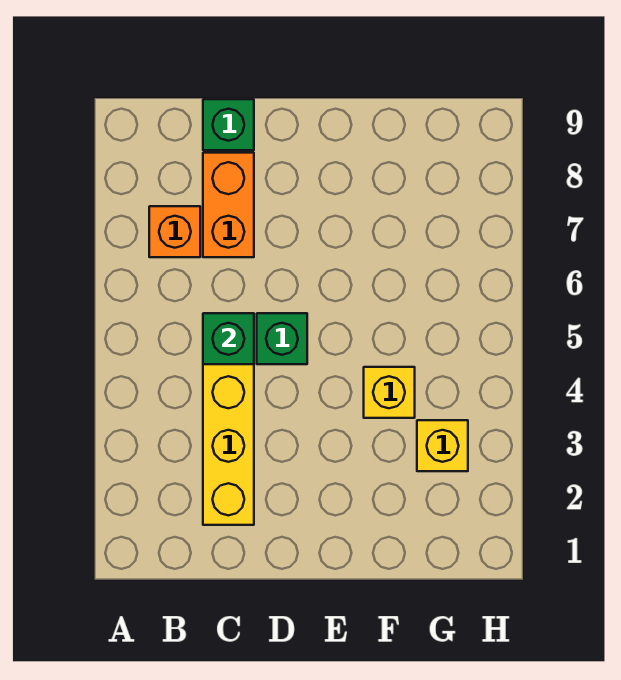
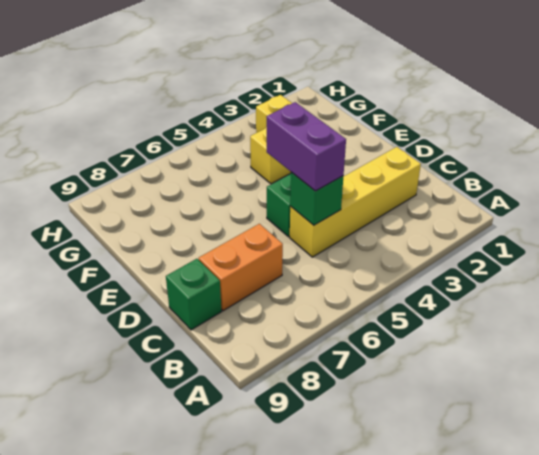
orange 1x1 brick [149,206,200,257] -> none
none -> purple 1x2 brick [266,102,346,191]

